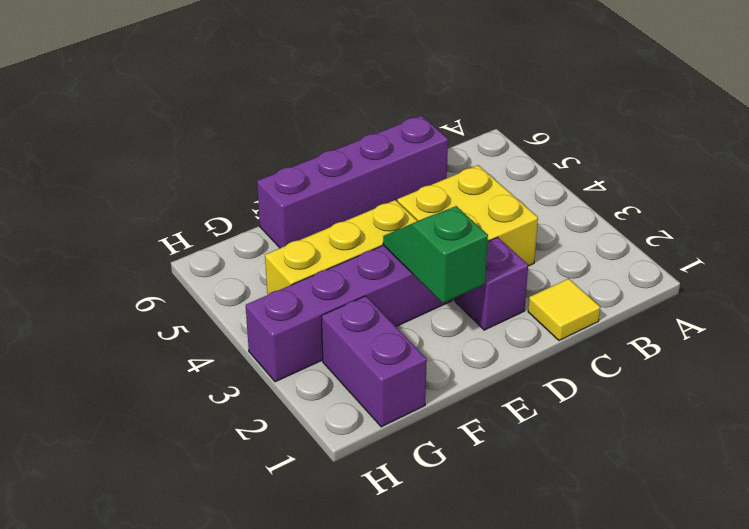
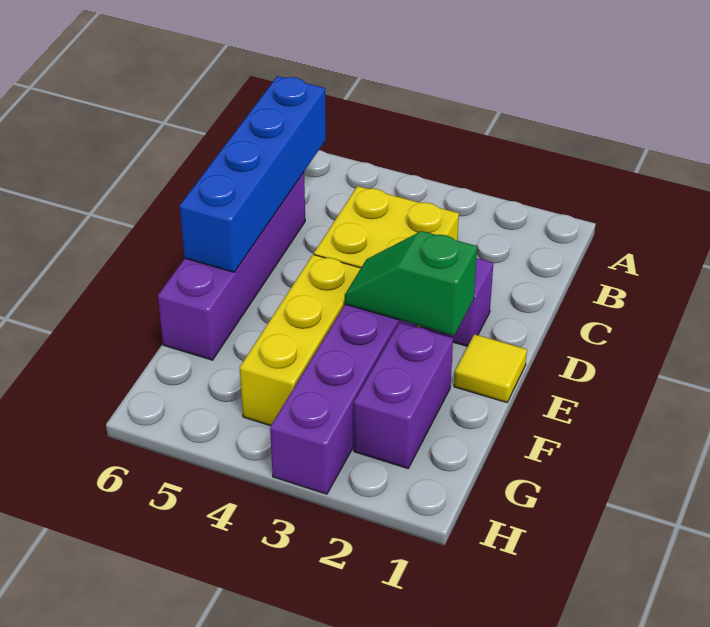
none -> blue 1x4 brick [180,76,326,272]
yellow 1x1 tile [528,278,600,340] -> yellow 1x1 tile moved to [454,334,527,402]
purple 1x2 brick [321,296,427,427] -> purple 1x2 brick turned to [354,323,453,468]

